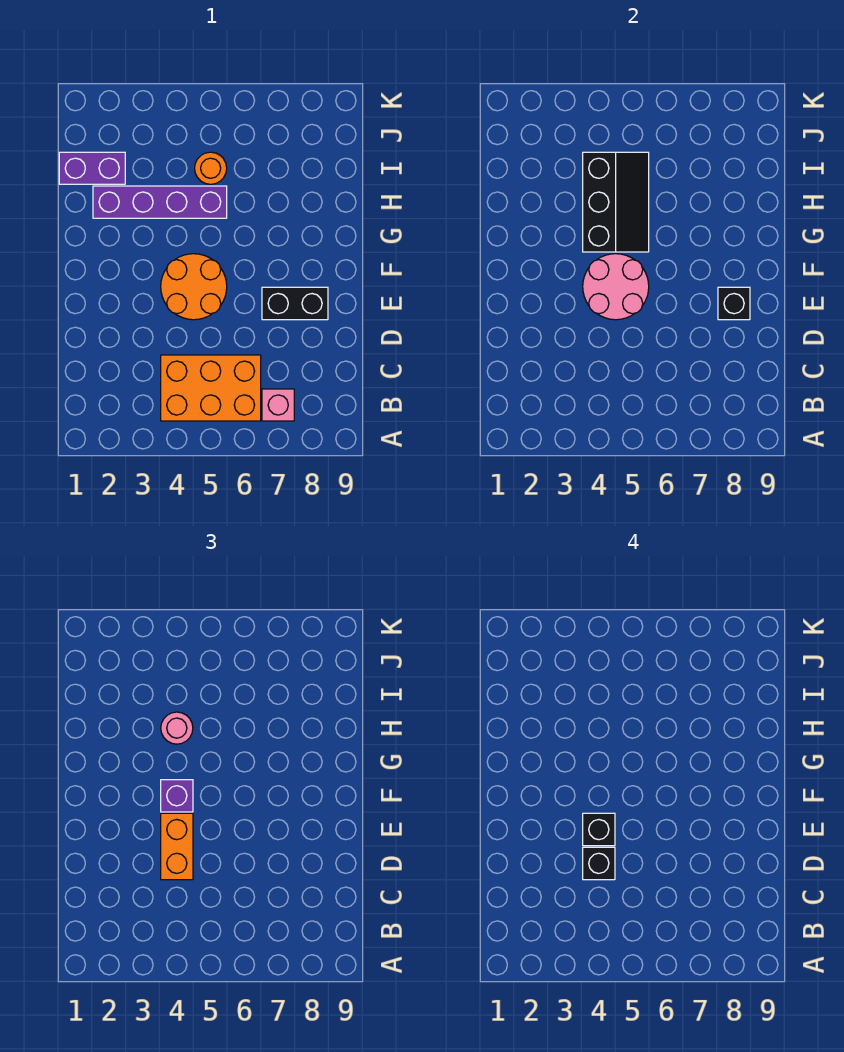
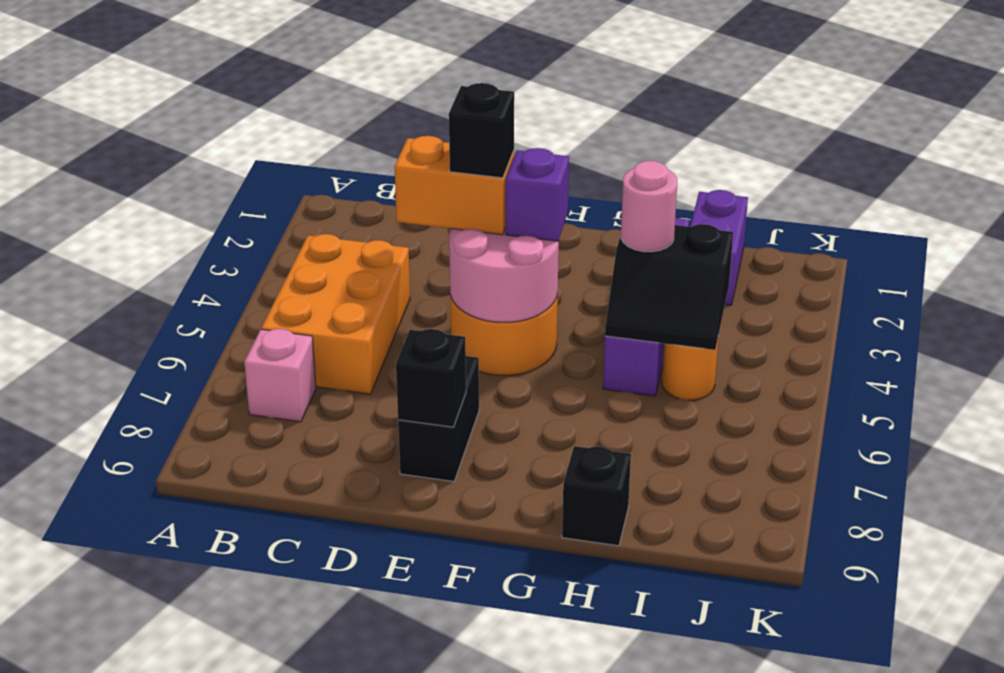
black 1x1 brick [583,847,615,880] -> black 1x1 brick moved to [562,446,631,546]
black 2x3 slope [583,152,649,252] -> black 2x2 slope [605,224,733,350]

